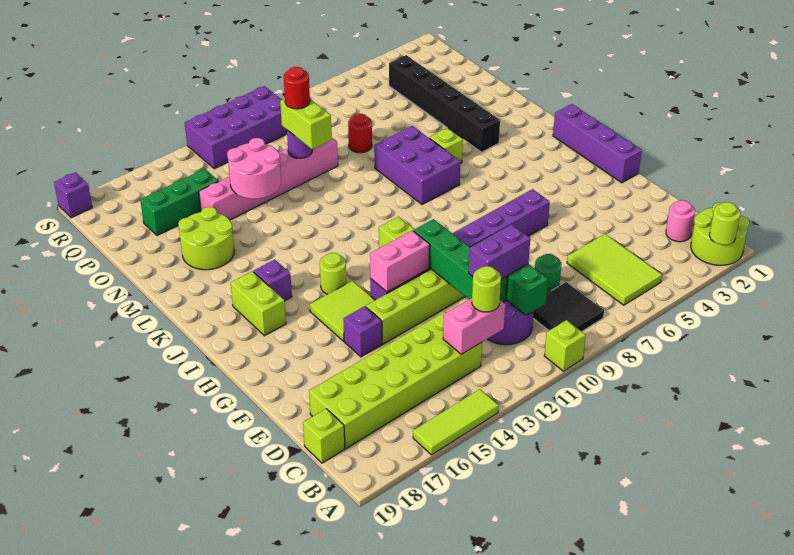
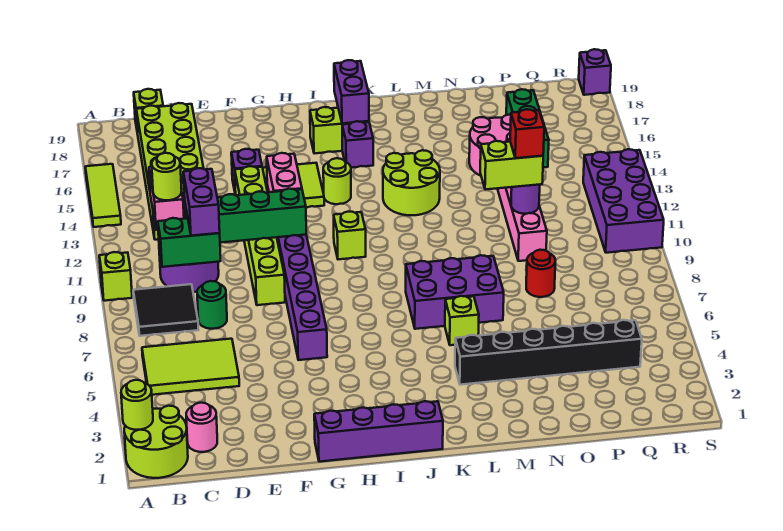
none -> purple 1x2 brick [334,60,369,123]
lime 2x2 round brick [178,207,234,270] -> lime 2x2 round brick moved to [383,150,440,215]
red 1x1 round brick [284,67,310,109] -> red 1x1 brick [510,109,544,158]

